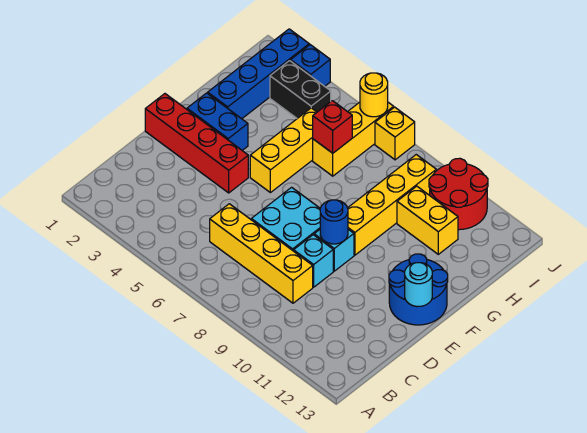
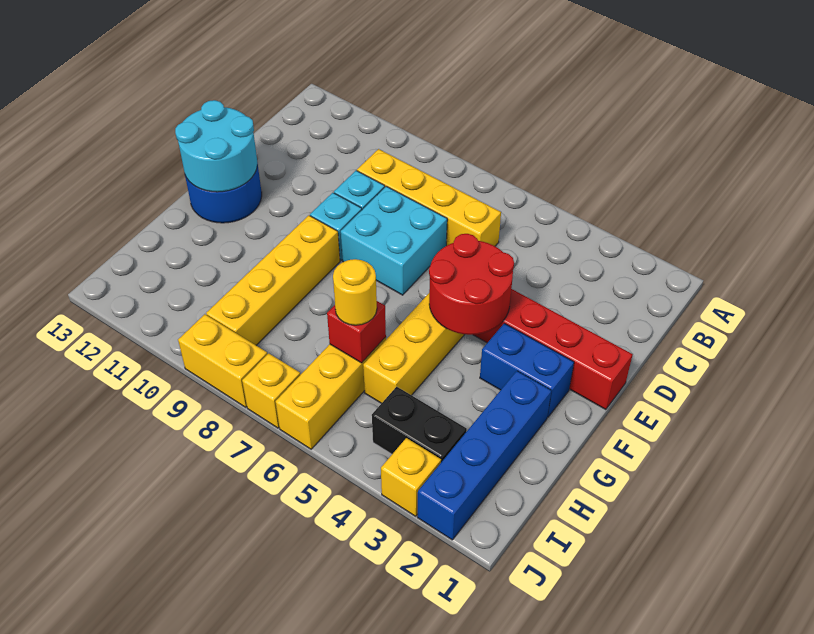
blue 1x1 round brick [320,200,348,244] -> none
cyan 1x1 round brick [405,263,432,307] -> cyan 2x2 round brick [175,100,257,192]
yellow 1x2 brick [397,186,458,254] -> yellow 1x2 brick moved to [178,314,267,407]
red 2x2 round brick [429,158,488,230] -> red 2x2 round brick moved to [429,234,514,335]
blue 1x1 brick [291,45,330,86] -> yellow 1x1 brick [381,438,441,516]
yellow 1x1 round brick [360,73,388,117] -> yellow 1x1 round brick moved to [333,259,377,325]

